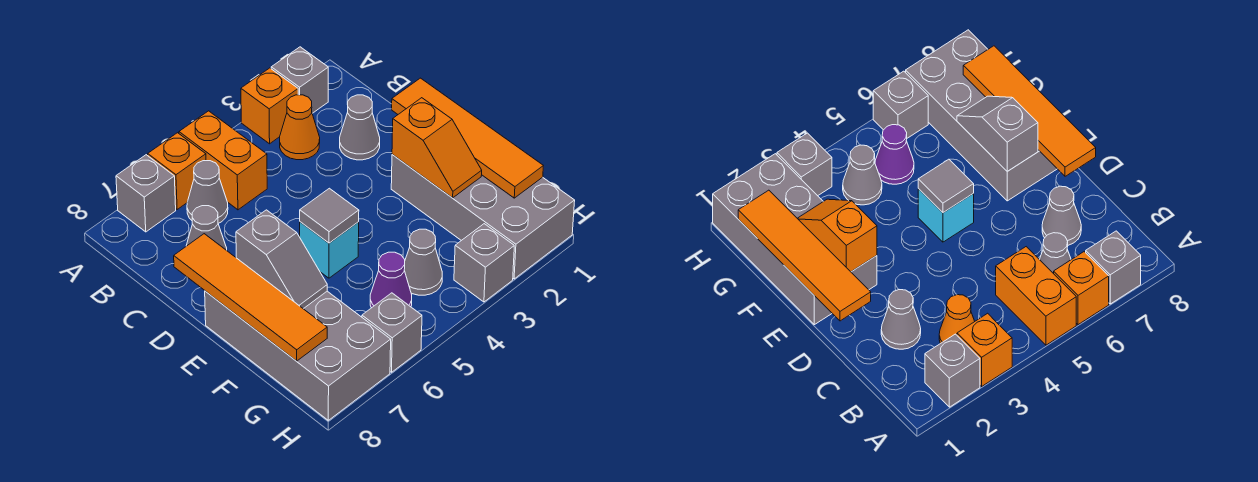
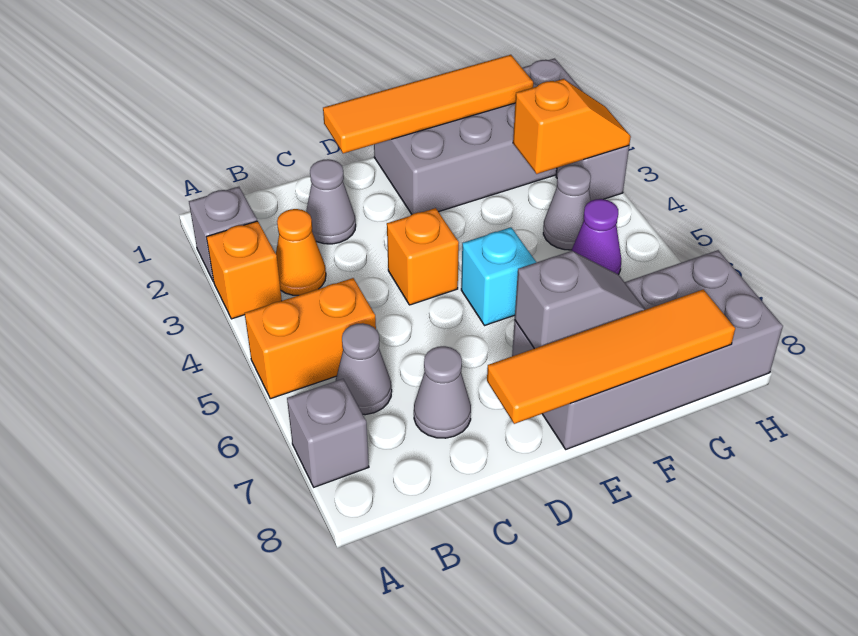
orange 1x1 brick [148,133,206,209] -> orange 1x1 brick moved to [387,208,459,305]
orange 1x2 slope [392,98,482,198] -> orange 1x2 slope moved to [513,79,631,174]
grey 1x1 tile [300,188,359,243] -> none
grey 1x1 brick [362,293,422,372] -> none

